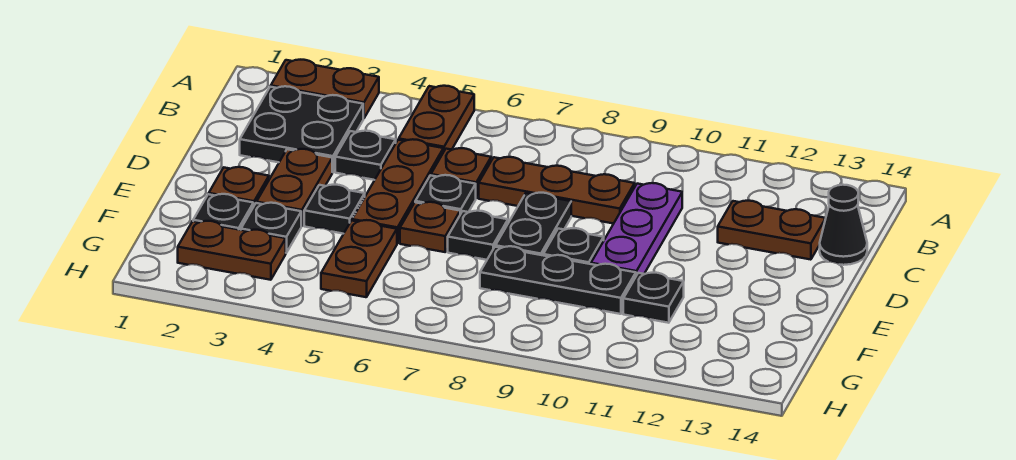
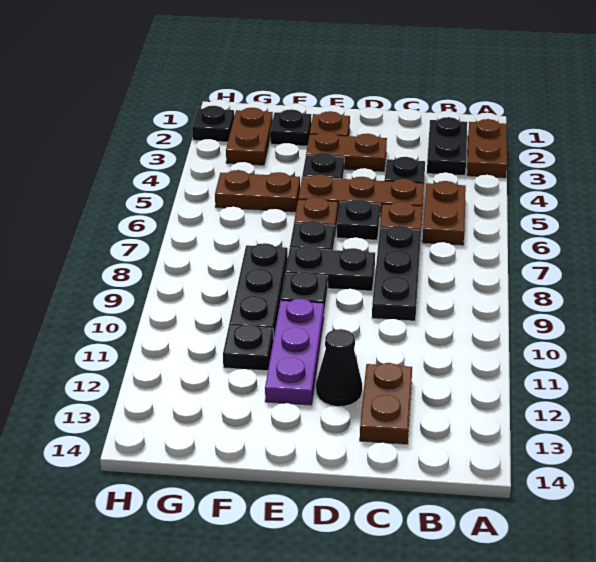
brown 1x2 plate [399,86,474,152] -> brown 1x2 plate turned to [423,181,466,245]
black 2x2 plate [240,86,363,172] -> black 1x2 plate [427,117,467,176]
brown 1x3 plate [479,157,635,224] -> black 1x3 plate [372,226,421,321]
purple 1x3 plate [591,183,682,276] -> purple 1x3 plate turned to [265,299,324,405]
black 1x1 cone [820,185,867,265] -> black 1x1 cone moved to [316,329,362,407]
black 1x1 plate [241,203,301,253] -> black 1x1 plate moved to [192,106,234,142]

